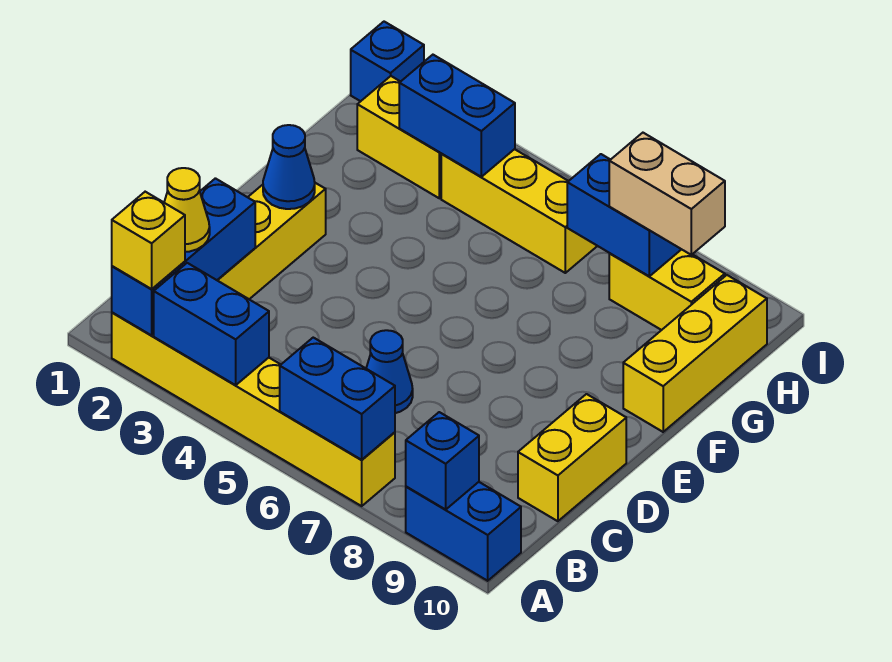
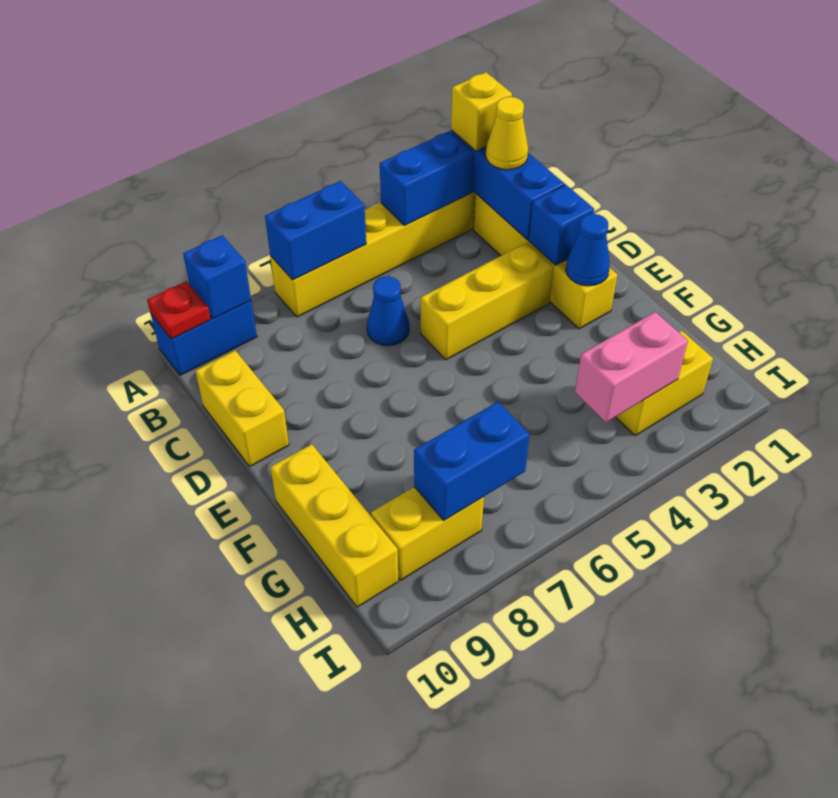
none -> red 1x1 plate [147,281,211,339]
blue 1x2 brick [399,55,515,177] -> pink 1x2 brick [575,312,688,422]
yellow 1x3 brick [441,149,597,273] -> yellow 1x3 brick moved to [421,243,554,360]
tan 1x2 brick [609,133,725,255] -> none
blue 1x1 brick [351,22,424,101] -> blue 1x1 brick moved to [529,185,594,265]

